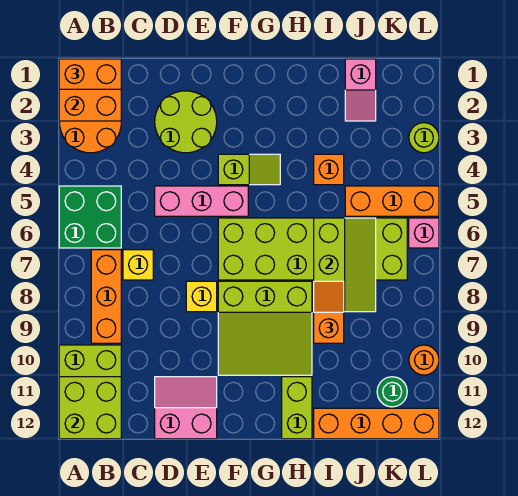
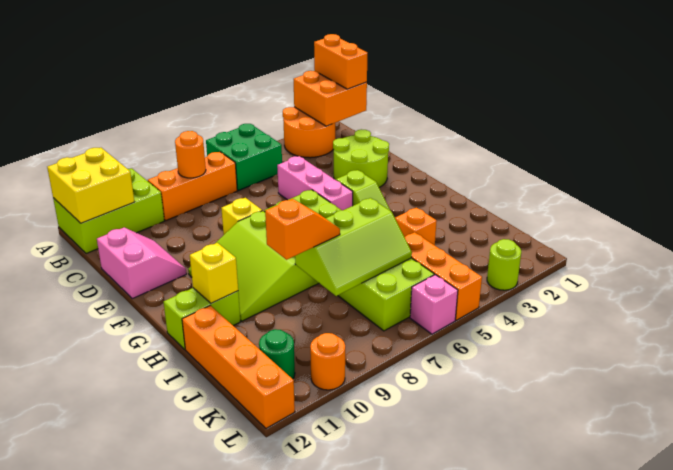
lime 2x2 brick [59,377,121,439] -> yellow 2x2 brick [47,148,134,223]
none -> orange 1x1 round brick [175,131,206,178]
yellow 1x1 brick [123,250,153,280] -> yellow 1x1 brick moved to [190,243,238,303]
pink 1x2 slope [345,59,376,121] -> none

